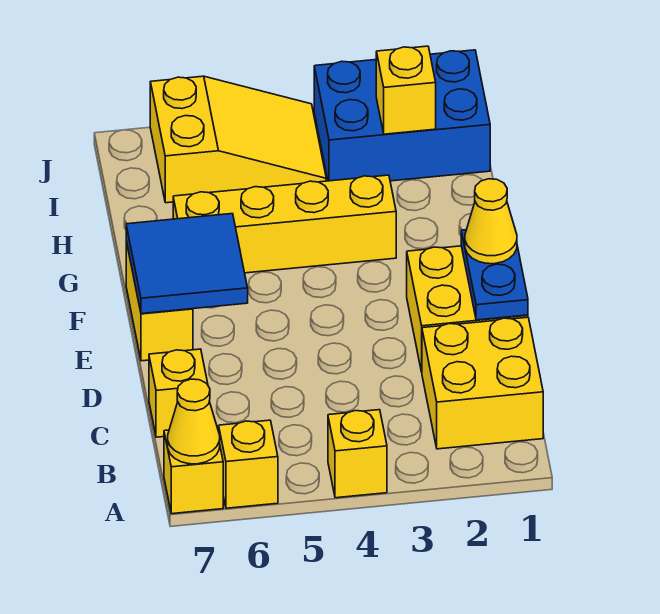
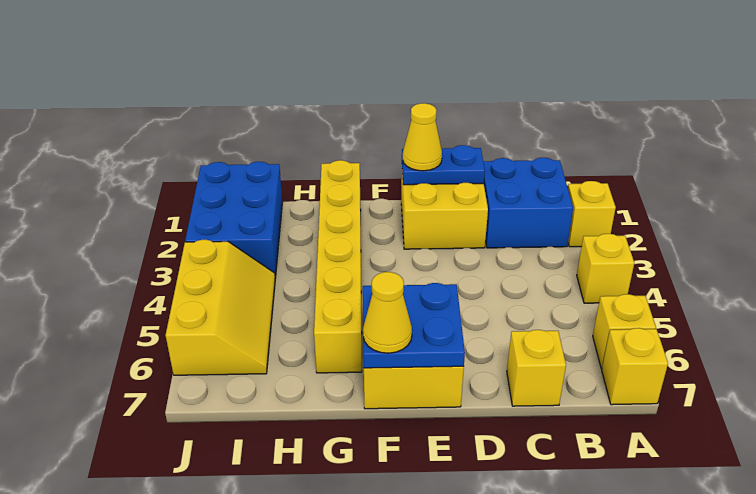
yellow 1x1 cone [168,379,220,464] -> yellow 1x1 cone moved to [363,272,412,353]
yellow 2x2 brick [422,317,543,449] -> blue 2x2 brick [483,158,573,248]
blue 2x2 tile [126,214,248,314] -> blue 2x2 plate [363,283,465,368]
yellow 1x4 brick [173,175,396,273] -> yellow 1x6 brick [314,160,362,373]
yellow 1x1 brick [376,46,436,134] -> yellow 1x1 brick moved to [568,181,616,247]
yellow 2x3 slope [150,76,326,203] -> yellow 2x3 slope turned to [166,240,275,375]

